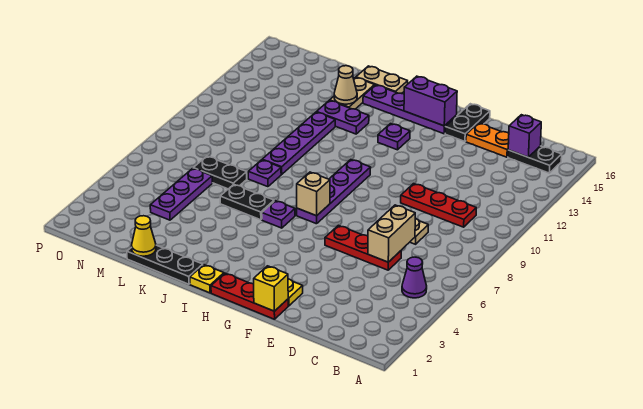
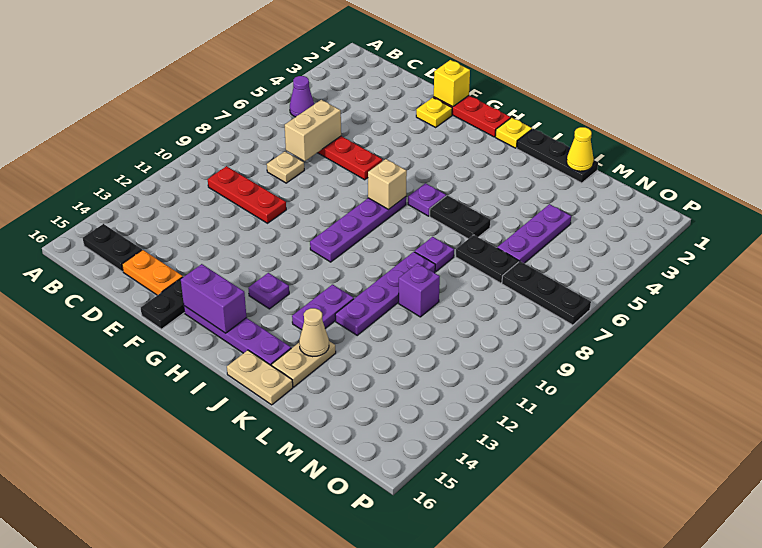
purple 1x1 brick [508,115,541,157] -> purple 1x1 brick moved to [399,263,440,317]
purple 1x2 plate [317,100,369,134] -> purple 1x2 plate turned to [292,285,354,330]
none -> black 1x3 plate [502,261,591,325]

